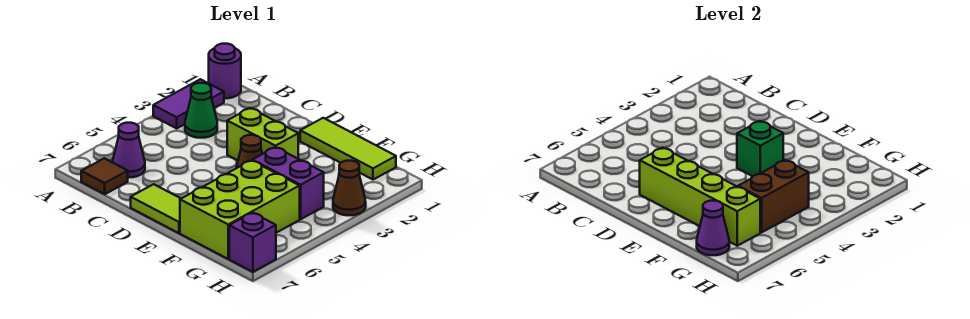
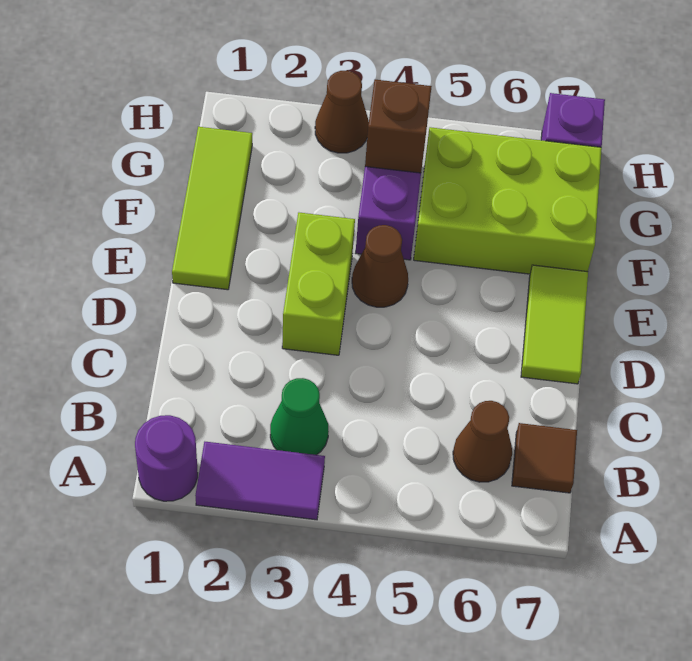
purple 1x1 cone [112,123,145,177] -> brown 1x1 cone [453,401,512,482]
lime 1x4 brick [640,148,760,246] -> none
green 1x1 brick [737,121,783,176] -> none
brown 1x2 brick [738,160,809,233] -> brown 1x1 brick [365,80,432,173]
purple 1x1 cone [697,201,729,255] -> none

